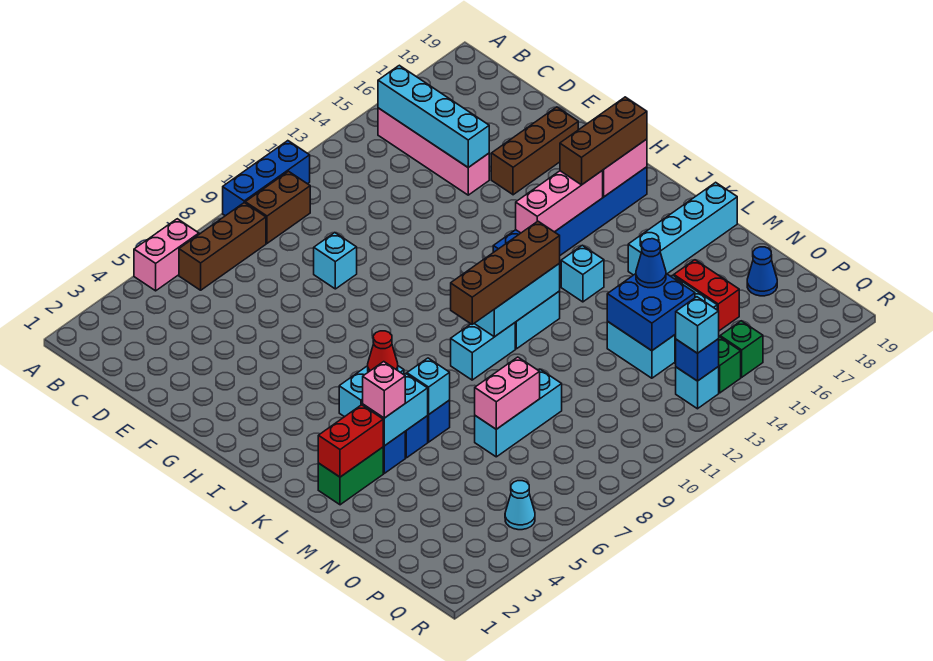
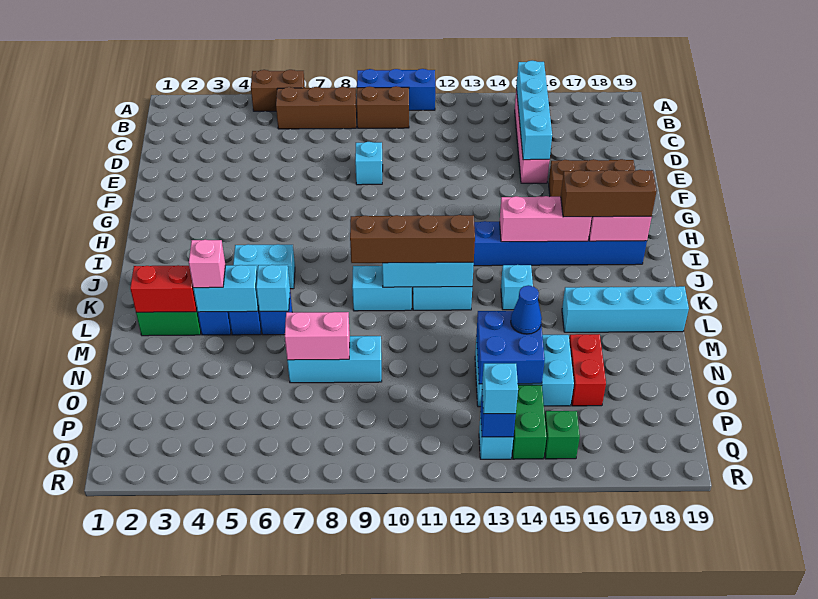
pink 1x2 brick [134,219,199,291] -> brown 1x2 brick [251,70,305,111]
red 1x1 cone [368,331,398,372] -> none
blue 1x1 cone [747,247,777,296] -> none
cyan 1x1 cone [505,481,535,530] -> none

